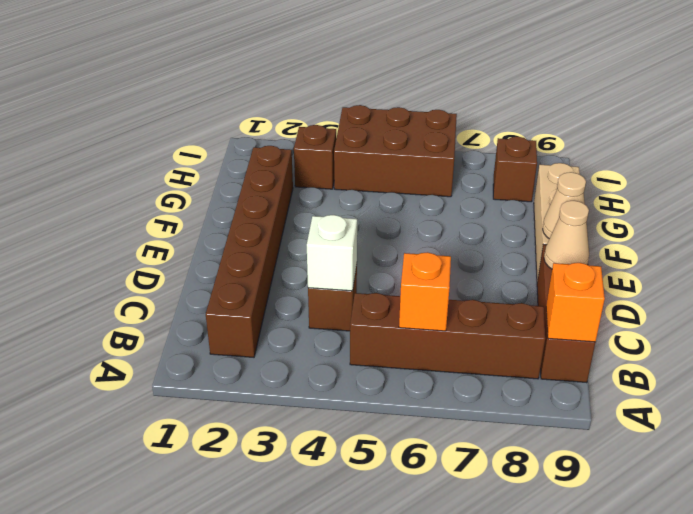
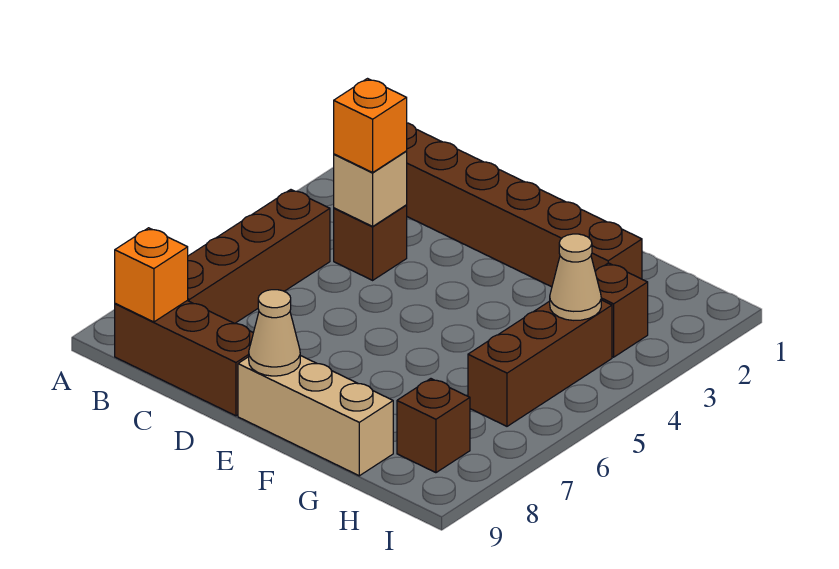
orange 1x1 brick [399,252,451,331] -> orange 1x1 brick moved to [334,79,407,172]
white 1x1 brick [307,215,357,291] -> tan 1x1 brick [334,151,407,226]
tan 1x1 cone [544,201,589,269] -> tan 1x1 cone moved to [550,234,601,320]
brown 2x3 brick [334,105,457,197] -> brown 1x3 brick [468,300,612,426]

